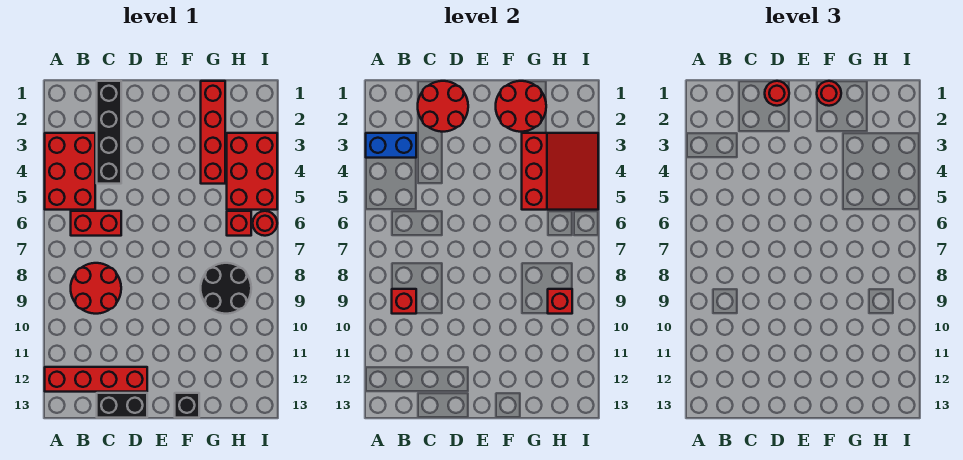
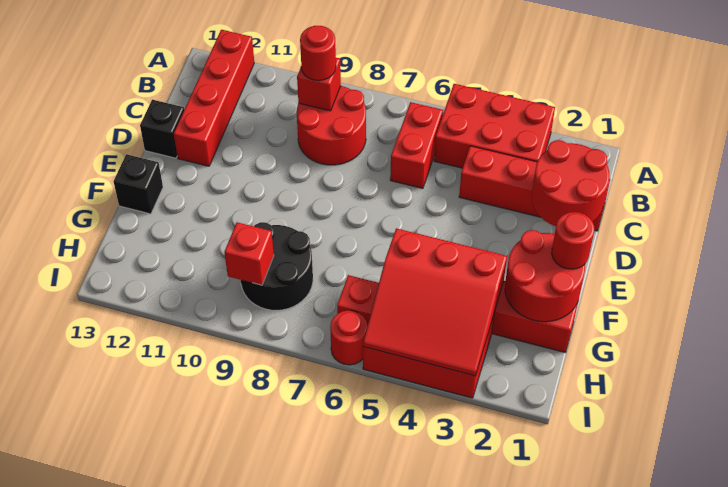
blue 1x2 brick [366,133,416,158] -> none
black 1x4 brick [97,81,121,184] -> red 1x4 brick [459,146,610,231]
black 1x2 brick [97,393,147,418] -> black 1x1 brick [140,100,184,158]
red 1x1 round brick [765,81,789,106] -> red 1x1 round brick moved to [300,26,336,81]

